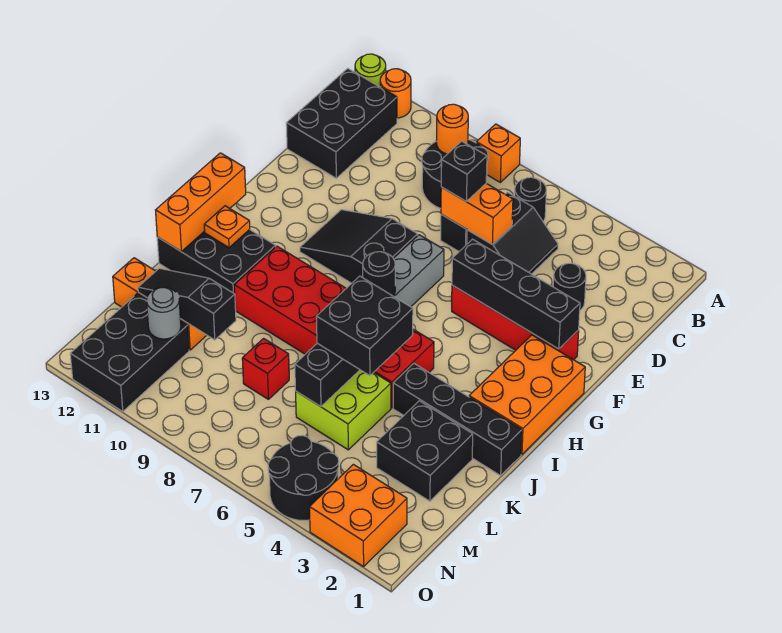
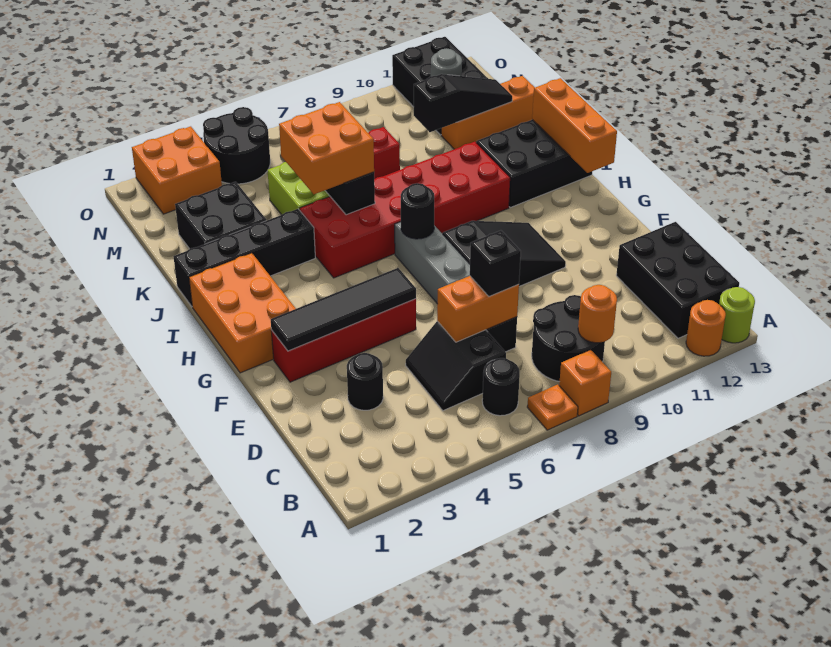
black 1x4 brick [452,239,580,349] -> black 1x4 tile [271,268,416,351]
orange 1x1 plate [204,206,250,248] -> orange 1x1 plate moved to [527,384,578,430]
black 2x2 brick [316,276,413,376] -> orange 2x2 brick [279,102,374,194]

